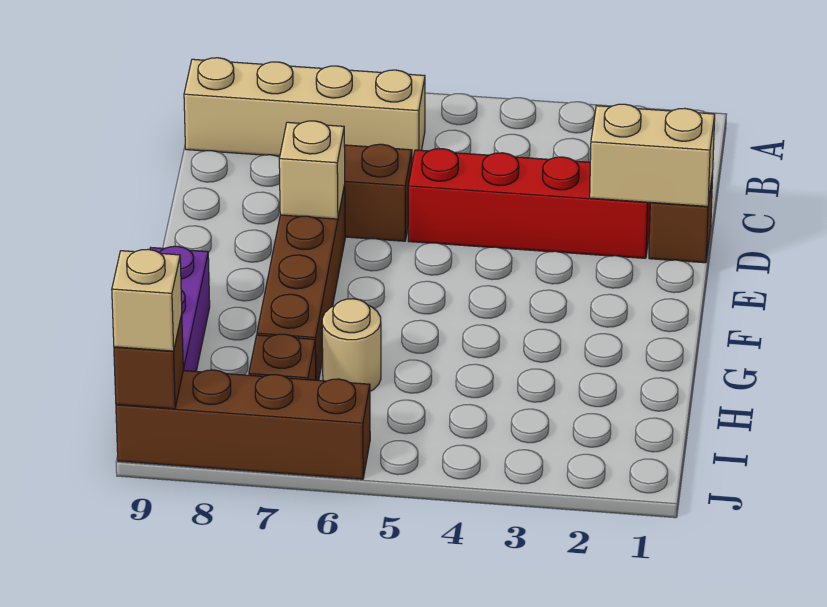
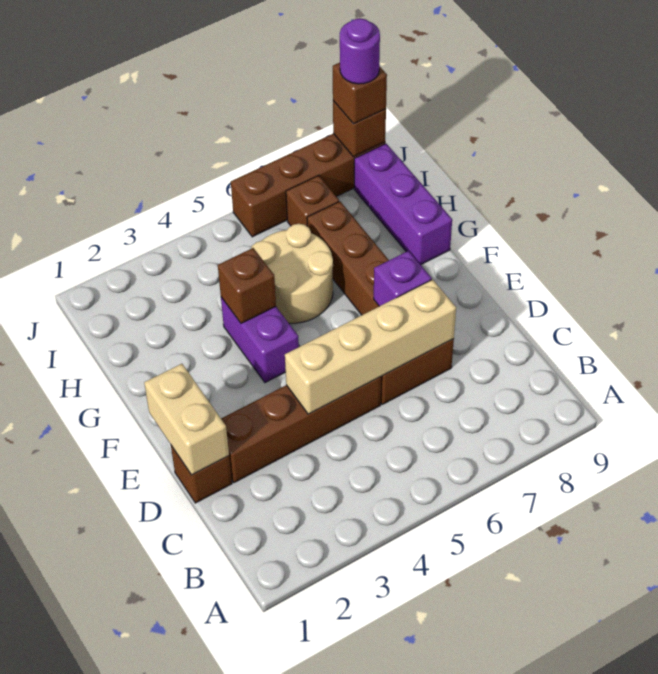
tan 1x4 brick [184,58,425,162] -> tan 1x4 brick moved to [285,280,456,414]
tan 1x2 brick [590,104,715,206] -> tan 1x2 brick turned to [144,364,229,475]
red 1x4 brick [408,149,650,258] -> brown 1x4 brick [221,377,381,483]
tan 1x1 brick [279,121,345,219] -> purple 1x1 brick [374,251,432,306]
none -> purple 1x2 brick [221,297,299,383]
none -> brown 1x1 brick [218,248,276,323]
tan 1x1 round brick [322,299,381,391] -> tan 2x2 round brick [251,224,333,323]
tan 1x1 brick [112,249,182,351] -> brown 1x1 brick [333,63,387,124]
none -> purple 1x1 round brick [340,18,380,84]

